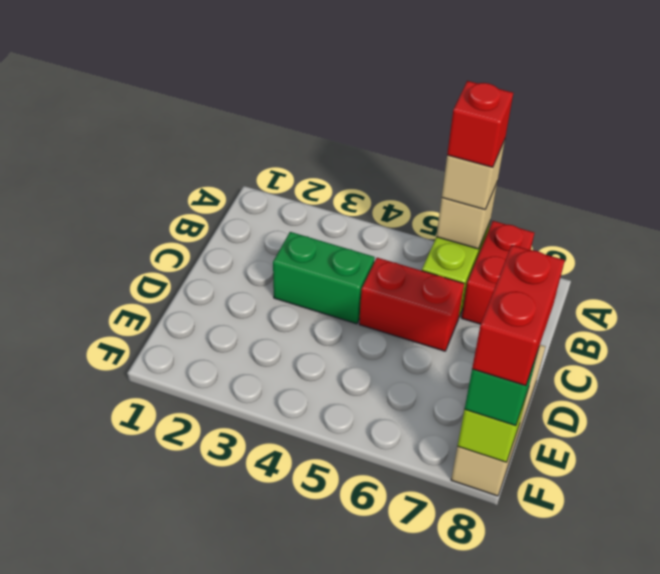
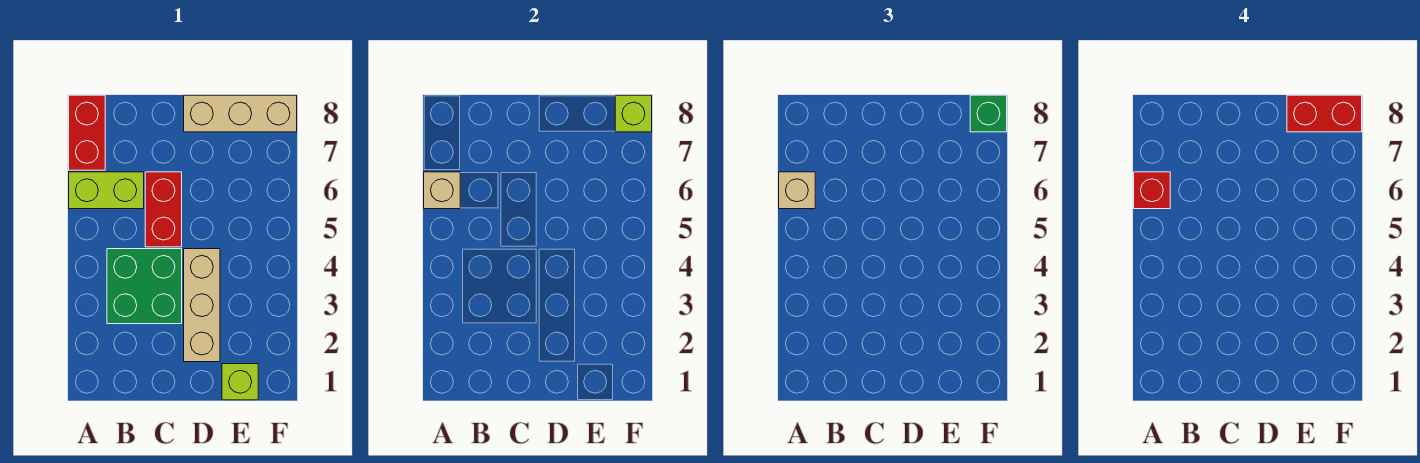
red 1x2 brick [461,221,534,324] -> red 1x2 brick turned to [69,95,105,170]
green 1x2 brick [273,232,375,324] -> green 2x2 brick [107,249,182,324]
none -> tan 1x3 brick [184,249,220,362]
none -> lime 1x1 brick [222,364,258,400]

